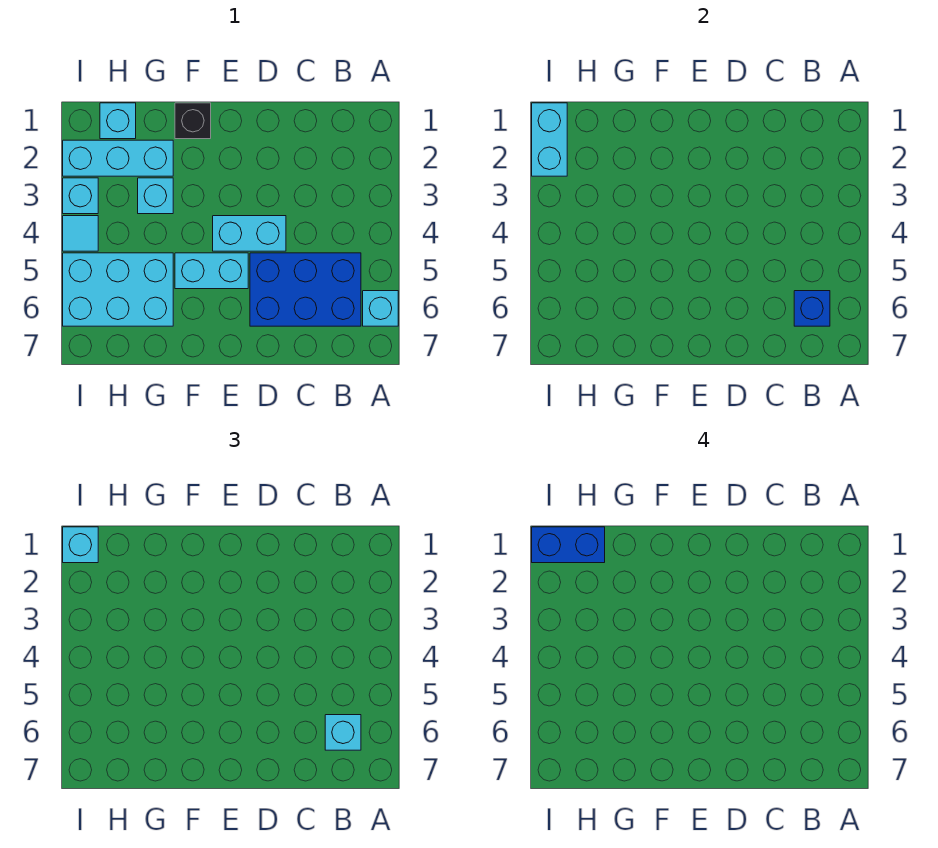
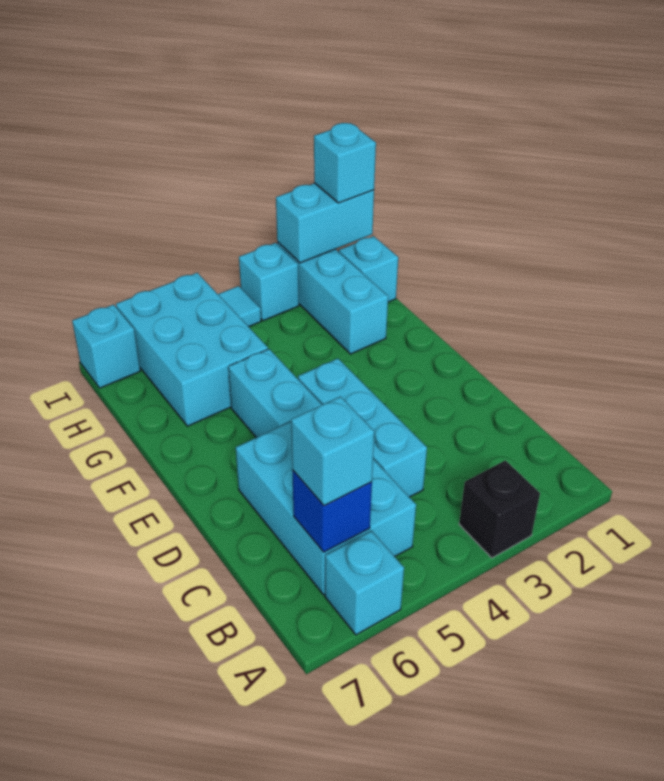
blue 2x3 brick [250,253,361,326] -> cyan 2x3 brick [236,422,416,595]
cyan 1x2 brick [213,216,286,251] -> cyan 1x3 brick [298,358,427,497]
black 1x1 brick [175,103,211,139] -> black 1x1 brick moved to [459,460,540,558]
cyan 1x1 brick [138,178,173,214] -> cyan 1x1 brick moved to [72,305,140,388]
blue 1x2 brick [532,527,605,563] -> none

